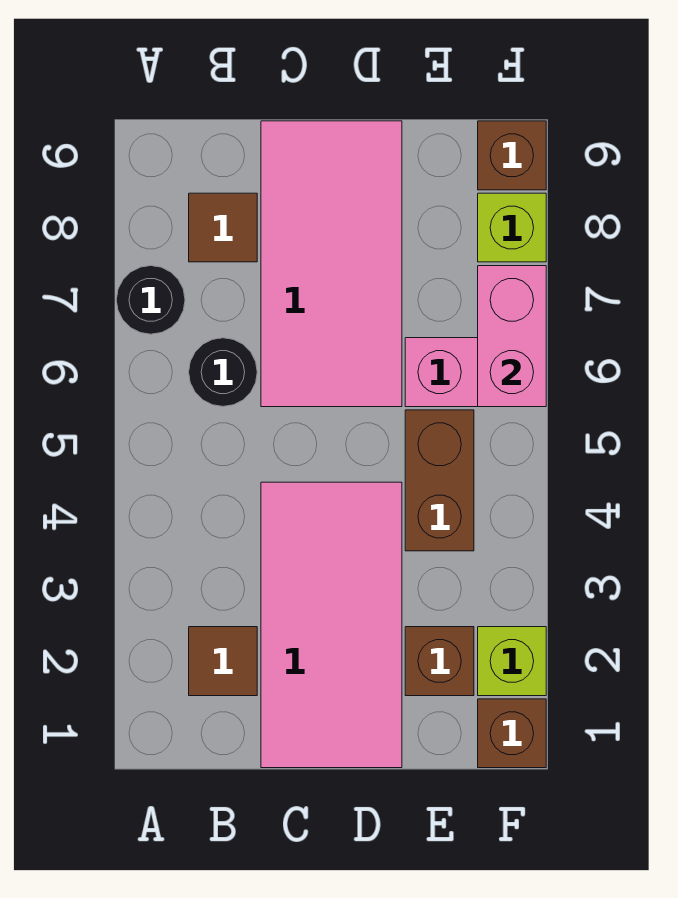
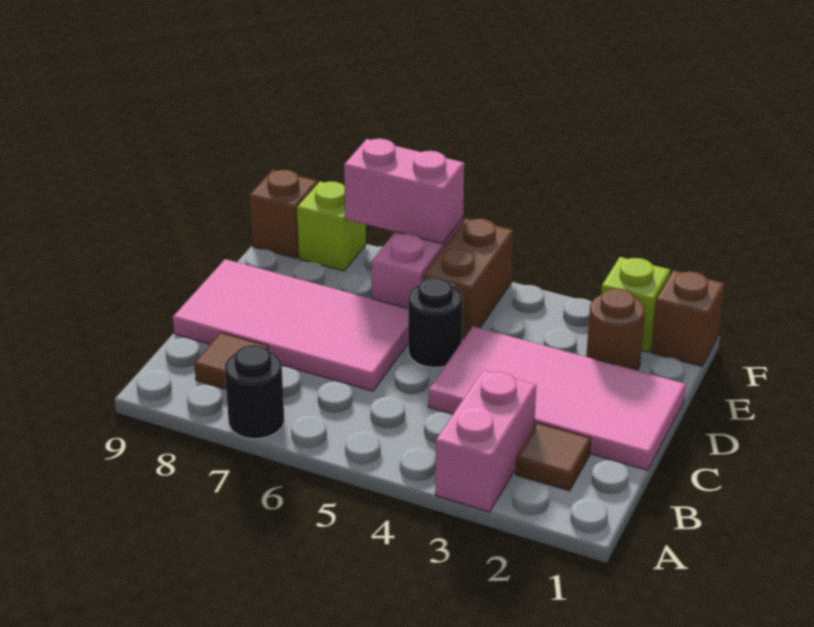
none -> pink 1x2 brick [435,370,536,512]
black 1x1 round brick [189,338,257,406] -> black 1x1 round brick moved to [408,277,463,368]
brown 1x1 brick [405,627,474,696] -> brown 1x1 round brick [586,288,645,371]
brown 1x2 brick [405,410,474,551] -> brown 1x2 brick turned to [423,218,513,339]

